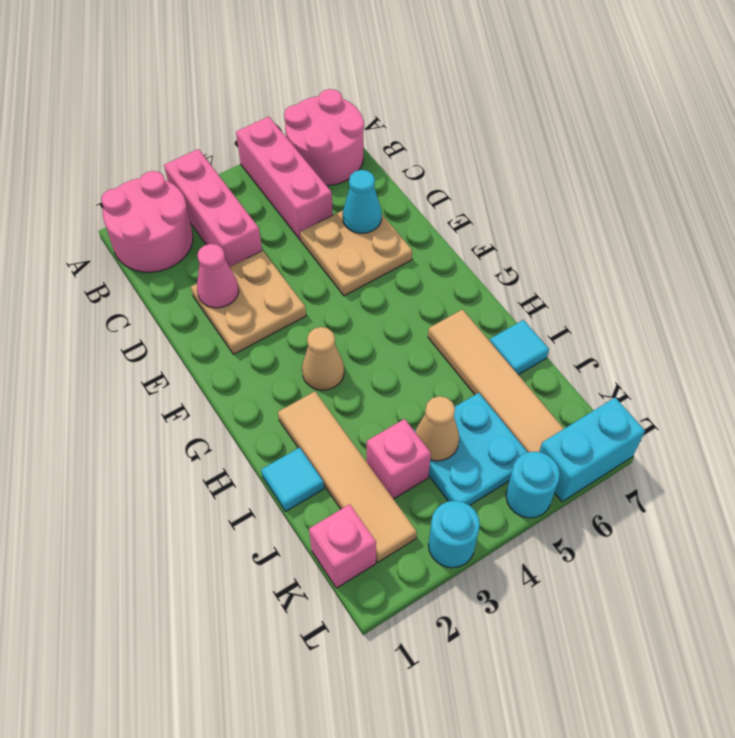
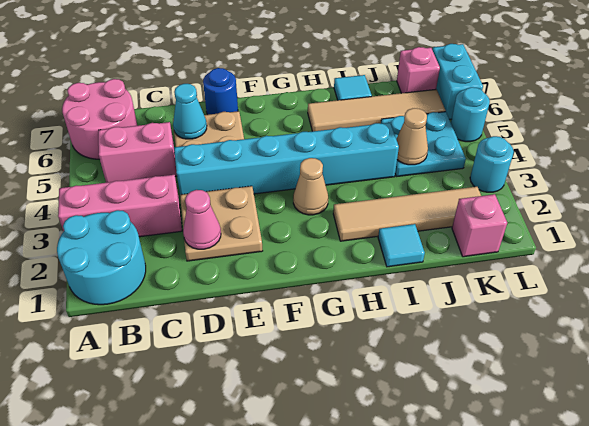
pink 2x2 round brick [101,171,193,272] -> cyan 2x2 round brick [57,210,146,305]
pink 1x3 brick [236,117,333,240] -> pink 1x2 brick [98,122,177,183]
none -> cyan 1x6 brick [174,123,399,195]
none -> blue 1x1 round brick [203,68,238,115]
pink 1x1 brick [367,419,431,499] -> pink 1x1 brick moved to [397,47,440,93]

